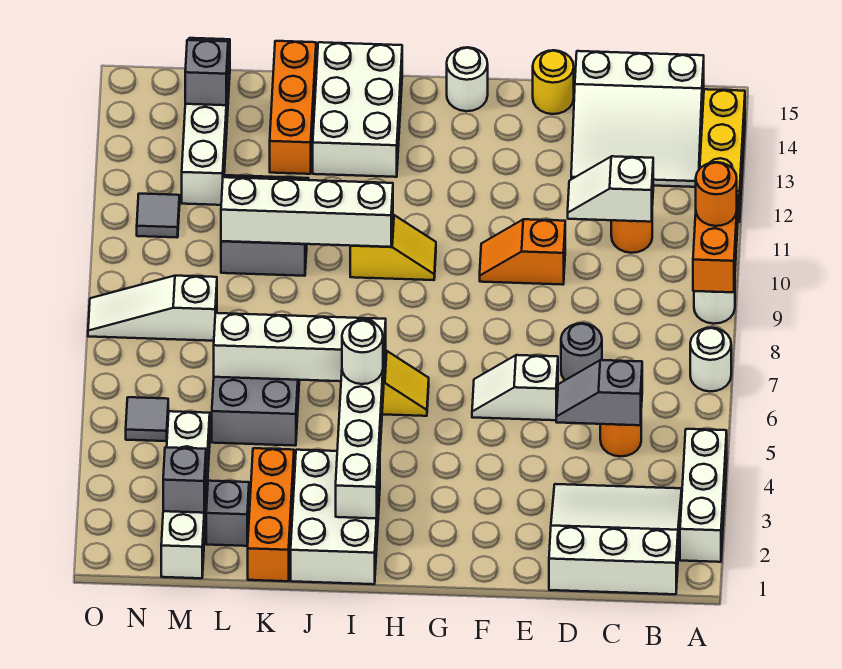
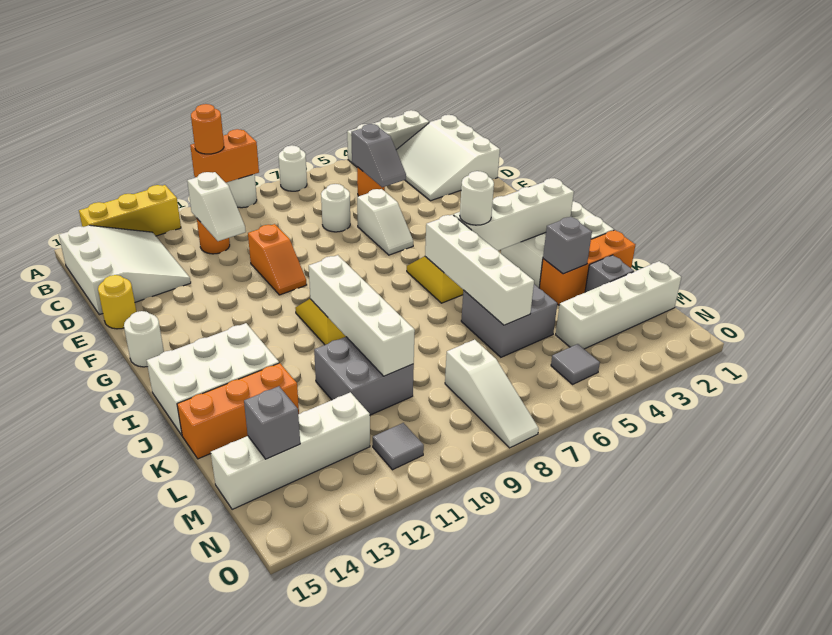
grey 1x1 round brick [561,323,602,380] -> white 1x1 round brick [321,184,350,232]
grey 1x1 brick [163,447,206,513] -> grey 1x1 brick moved to [543,217,592,274]

